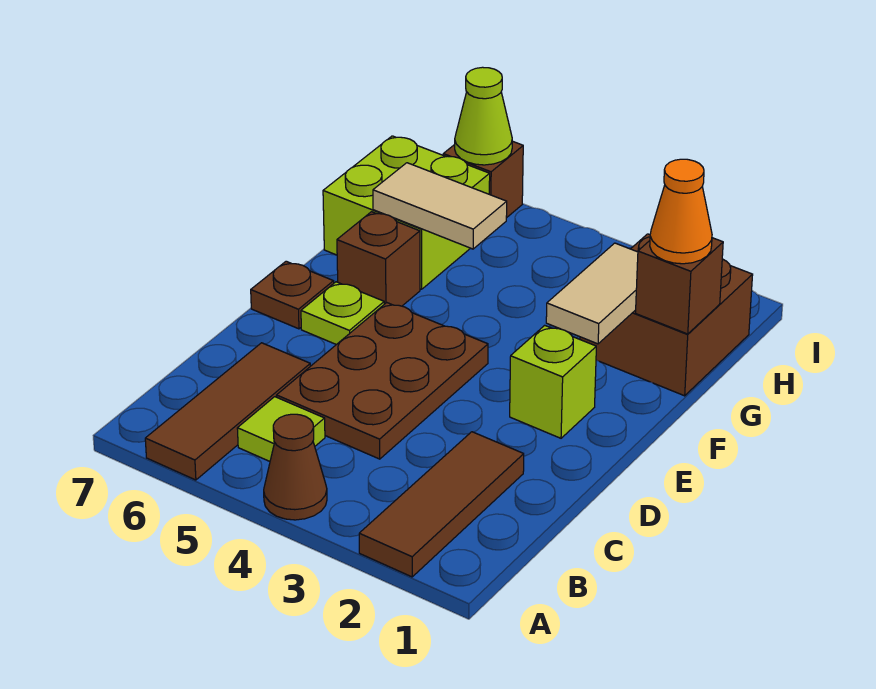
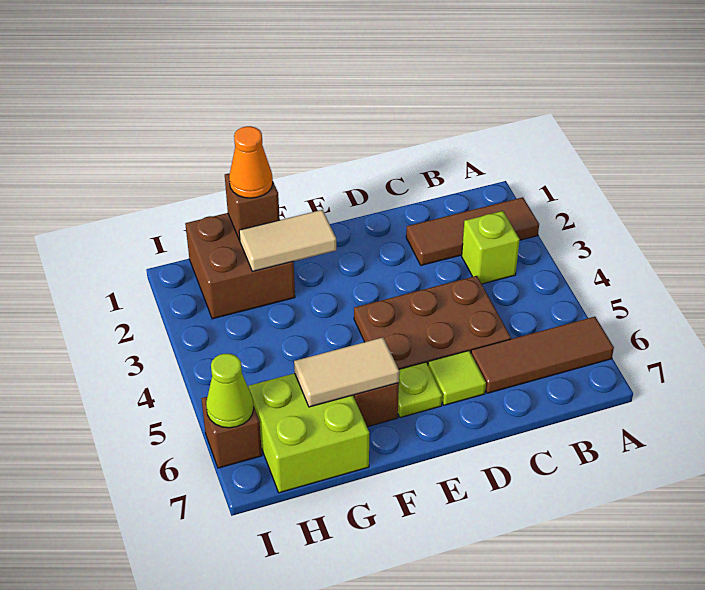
brown 1x1 cone [264,414,327,520] -> none
lime 1x1 tile [237,397,325,461] -> lime 1x1 tile moved to [428,351,486,405]
lime 1x1 brick [510,325,596,438] -> lime 1x1 brick moved to [462,211,520,284]
brown 1x1 plate [251,261,334,329] -> none
tan 1x2 tile [373,163,507,249] -> tan 1x2 tile turned to [294,337,399,407]

